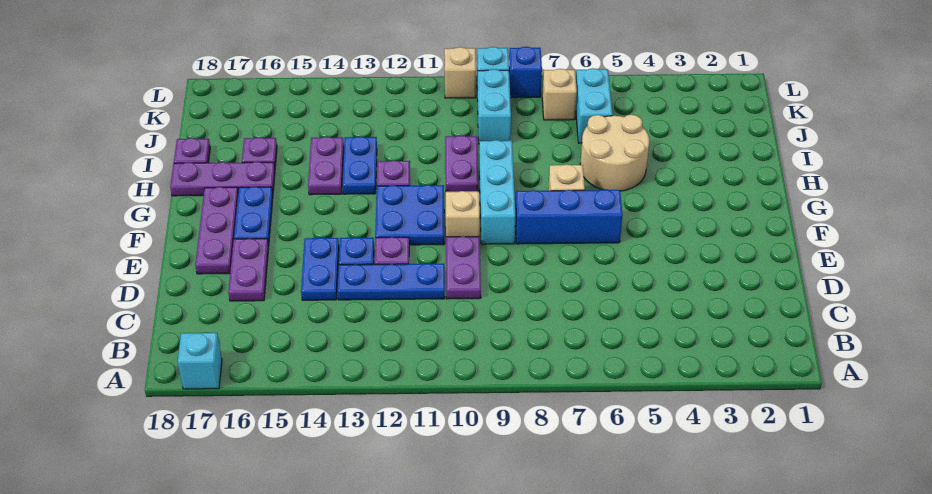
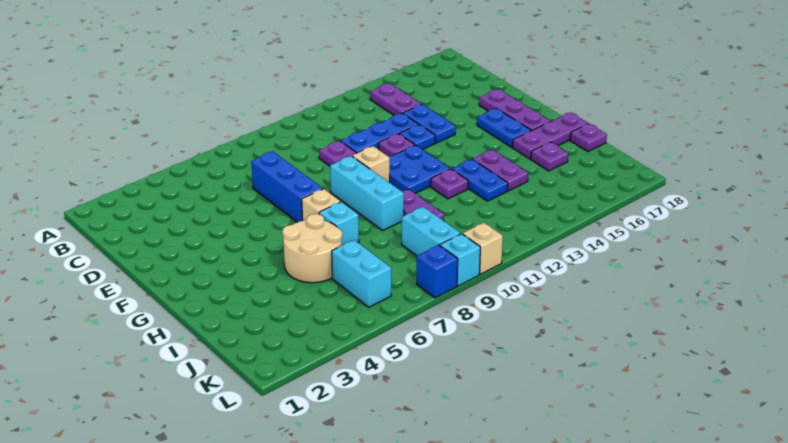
cyan 1x1 brick [178,333,222,389] -> cyan 1x1 brick moved to [319,202,359,246]
purple 1x2 plate [228,239,269,301] -> purple 1x2 plate moved to [370,83,421,115]
blue 1x3 brick [515,190,623,244] -> blue 1x3 brick turned to [251,152,323,222]
tan 1x1 brick [542,69,577,120] -> none

